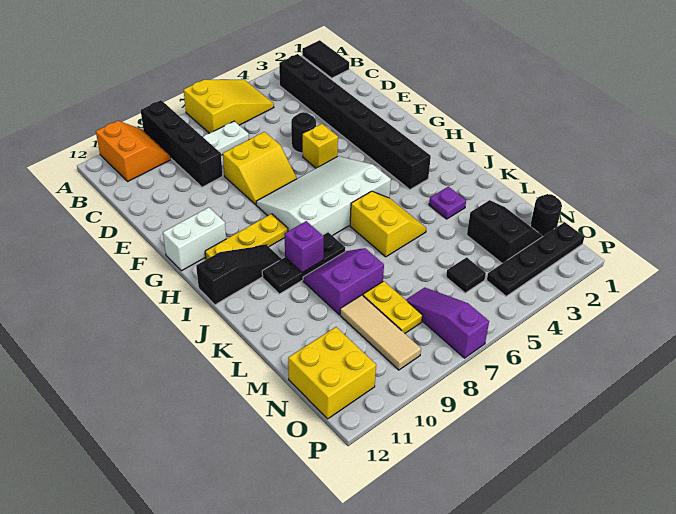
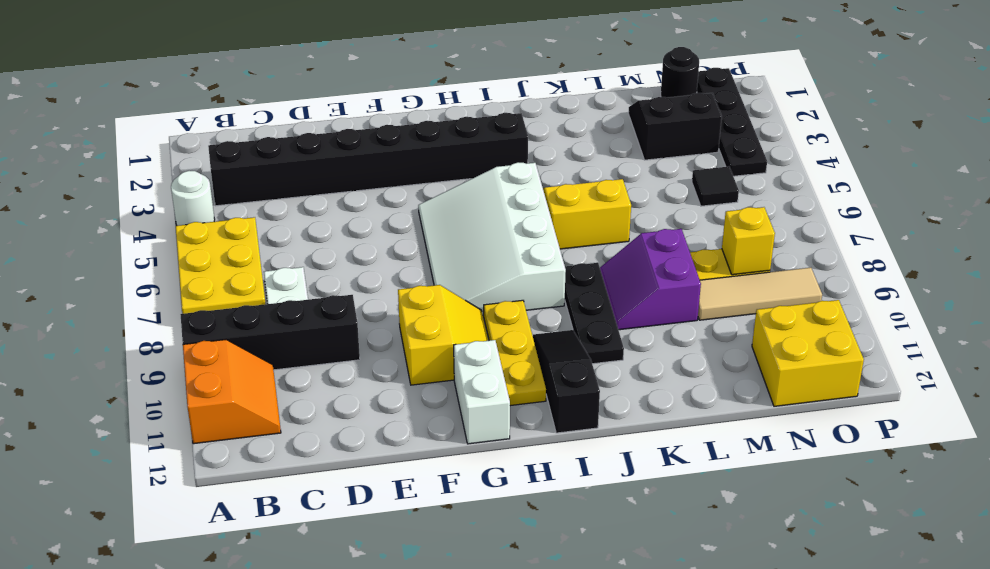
black 1x2 tile [302,40,349,78] -> none
none -> white 1x1 round brick [171,171,215,226]
yellow 2x3 slope [184,80,274,133] -> yellow 2x3 plate [176,217,266,314]
orange 2x2 slope [96,121,171,181] -> orange 2x2 slope turned to [183,340,281,444]
black 1x1 round brick [291,112,316,153] -> none
yellow 2x2 slope [223,132,297,204] -> yellow 2x2 slope moved to [398,285,489,385]
yellow 1x1 brick [303,124,338,168] -> yellow 1x1 brick moved to [722,207,775,275]
purple 1x1 brick [285,221,324,273] -> none
purple 1x1 plate [429,187,466,219] -> none
purple 1x3 slope [406,288,489,358] -> none

